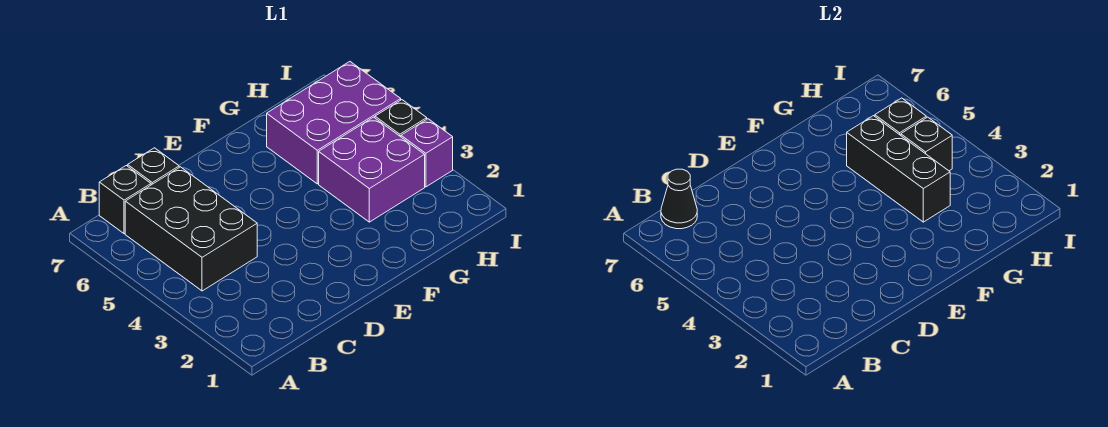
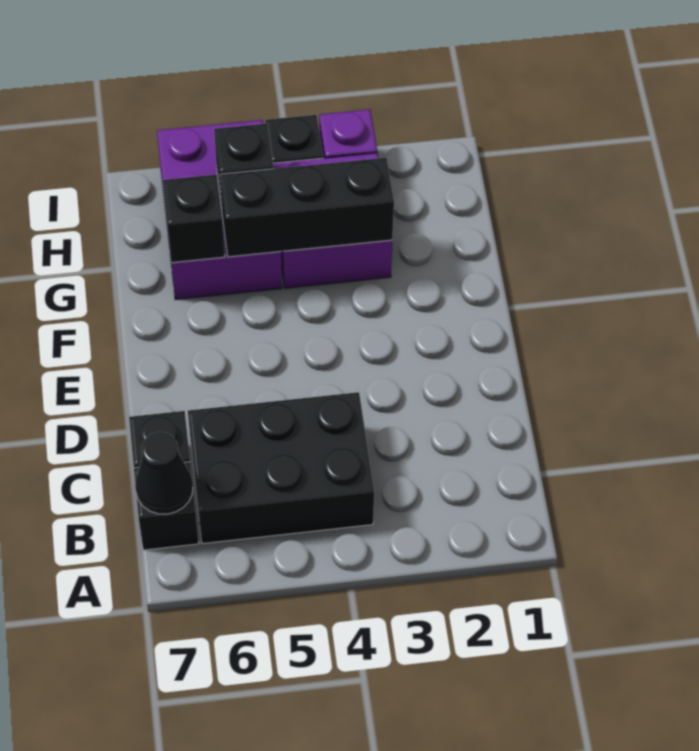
black 1x1 brick [901,117,952,171] -> black 1x1 brick moved to [163,174,225,263]

